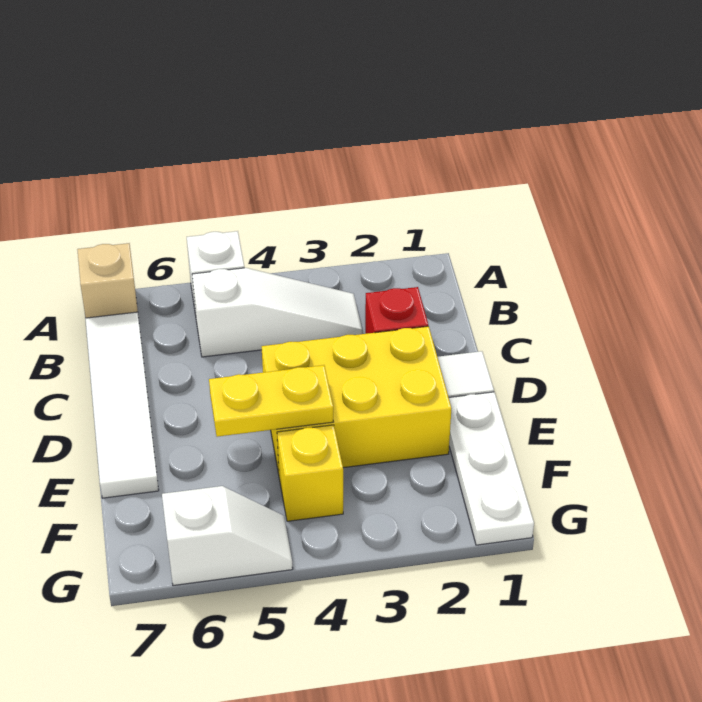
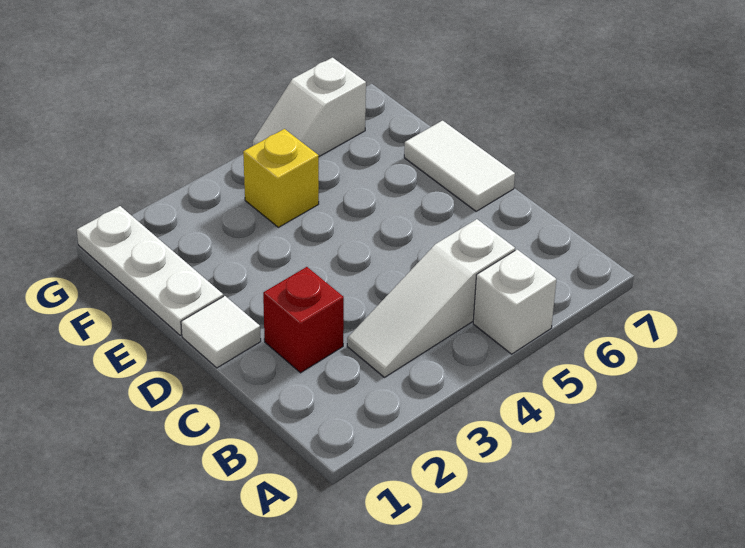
tan 1x1 brick [77,243,138,318] -> none
white 1x4 tile [86,312,159,498] -> white 1x2 tile [404,121,515,211]
yellow 2x3 brick [262,326,451,474] -> none
yellow 1x2 plate [209,365,333,437] -> none

